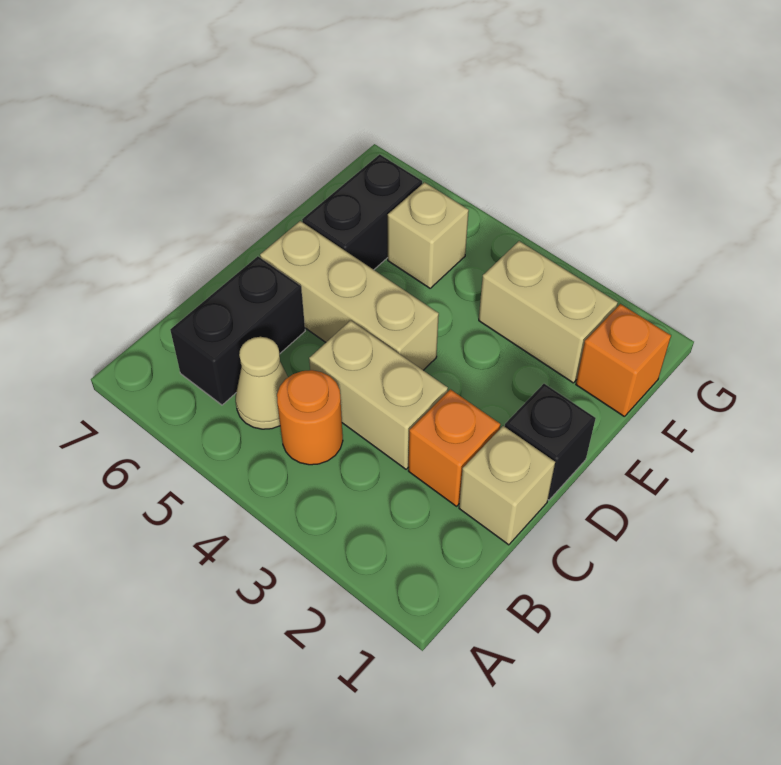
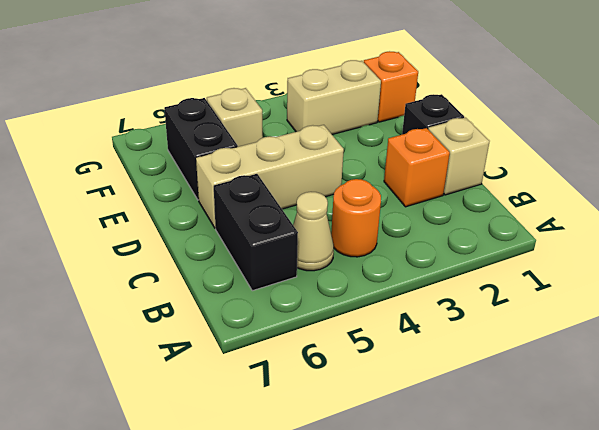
tan 1x2 brick [309,320,448,469] -> none

